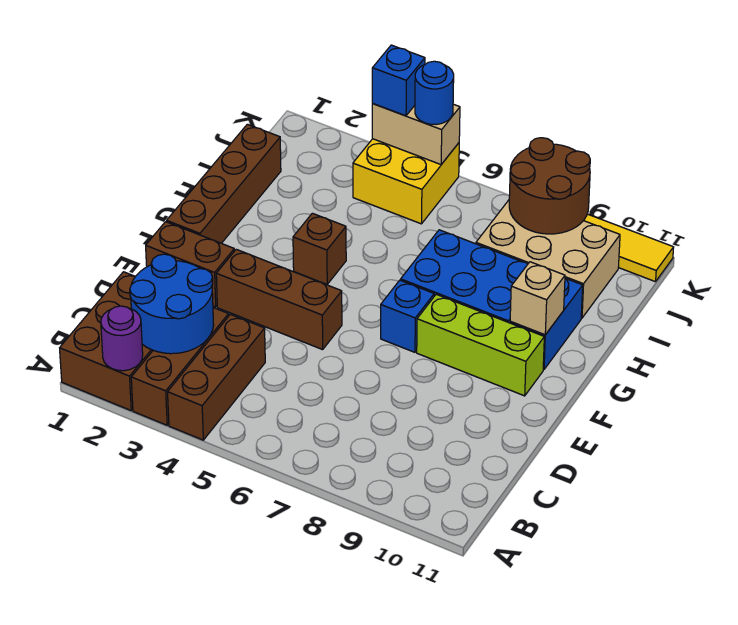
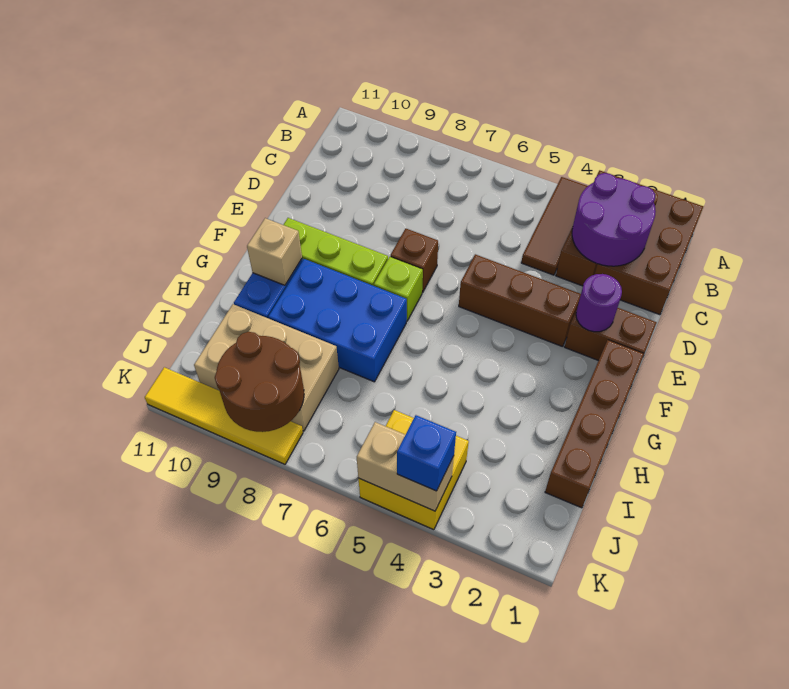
purple 1x1 round brick [101,306,143,371] -> purple 1x1 round brick moved to [576,274,622,332]
brown 1x3 brick [168,314,265,440] -> brown 1x3 tile [521,177,588,275]
blue 2x2 round brick [130,254,214,354] -> purple 2x2 round brick [572,173,656,266]
blue 1x1 brick [381,280,434,352] -> lime 1x1 brick [374,257,423,321]
brown 1x1 brick [293,213,346,285] -> brown 1x1 brick moved to [390,229,438,292]
blue 1x1 round brick [415,61,454,125] -> none

